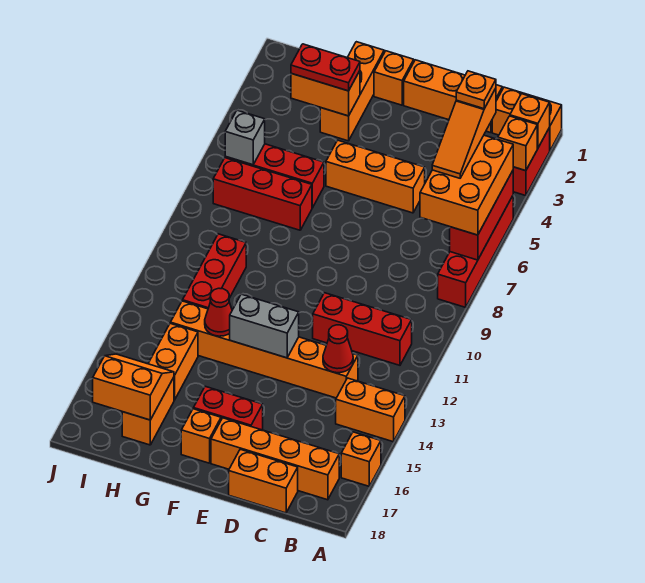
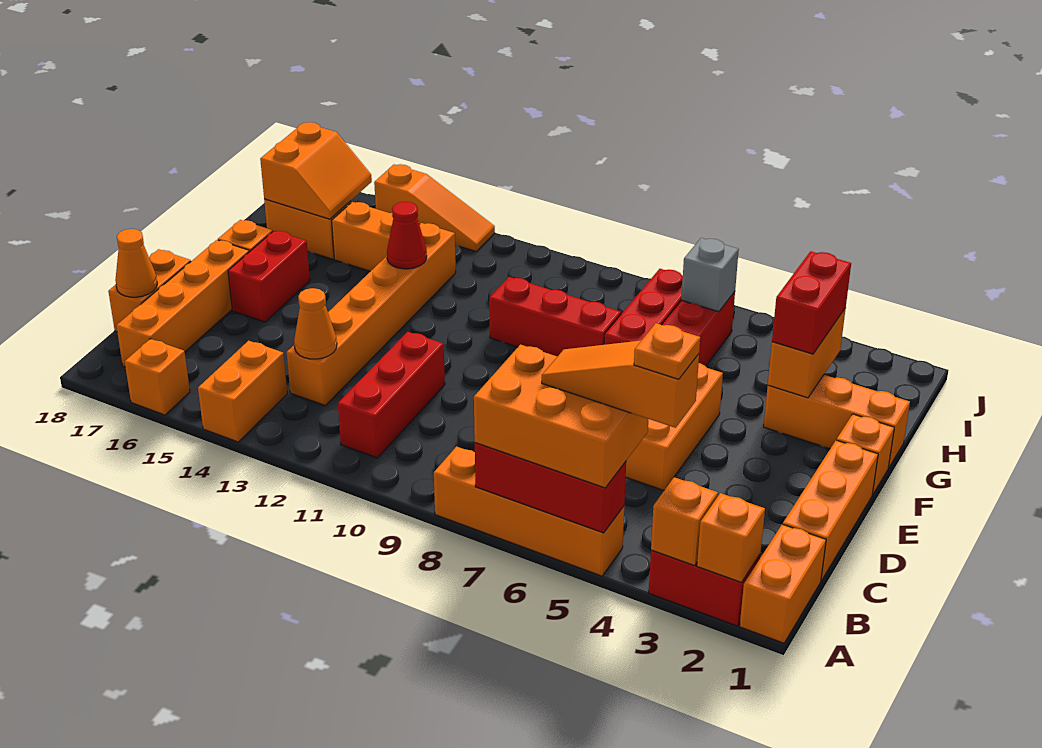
red 1x4 brick [438,196,513,307] -> orange 1x4 brick [434,447,624,576]
red 1x1 cone [323,325,353,373] -> orange 1x1 cone [294,288,337,359]
none -> orange 1x1 cone [115,229,157,297]
grey 1x2 brick [230,294,299,358] -> none
red 1x2 plate [291,44,360,91] -> red 1x2 brick [772,251,851,354]
red 1x3 brick [183,234,246,309] -> red 1x3 brick moved to [489,277,621,357]
none -> orange 1x3 slope [374,164,495,251]

